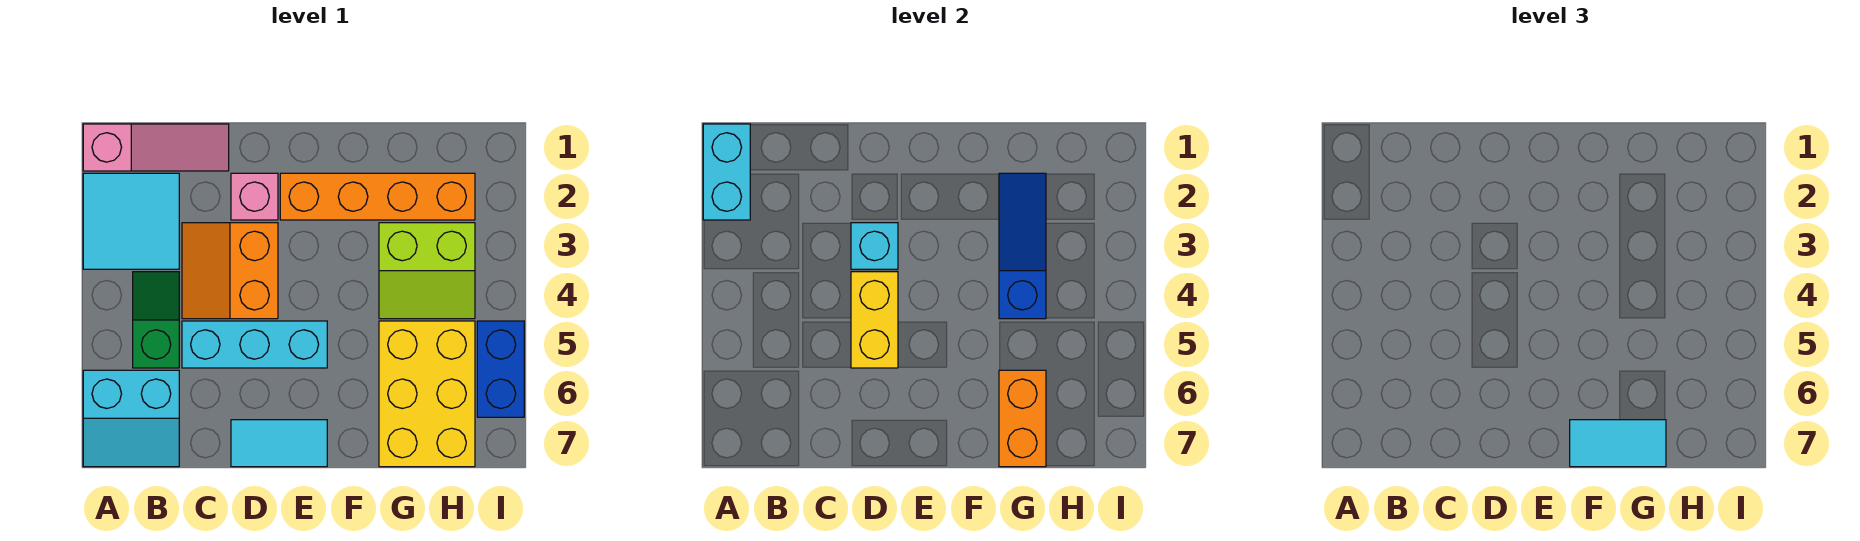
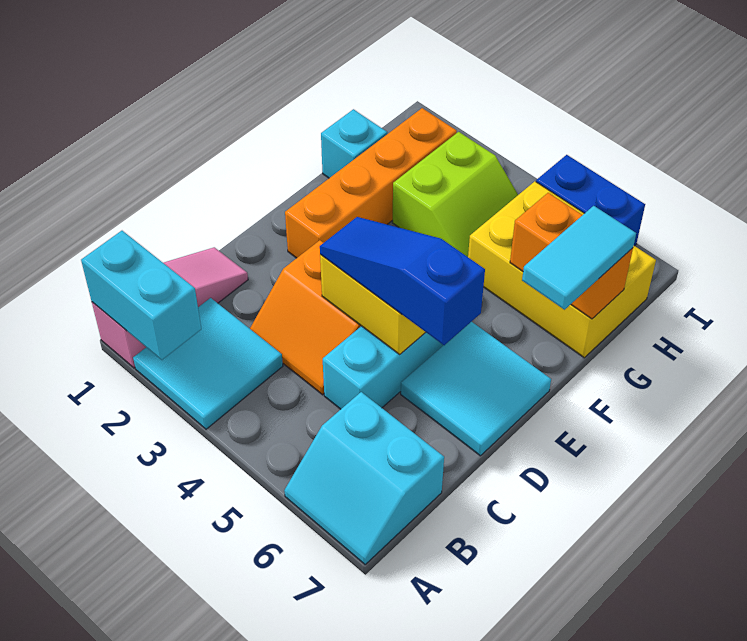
cyan 2x2 slope [83,370,179,467] -> cyan 2x2 slope turned to [284,392,444,564]
green 1x2 slope [133,272,179,368] -> none
pink 1x1 brick [231,173,278,220] -> none
cyan 1x1 brick [851,223,898,269] -> cyan 1x1 brick moved to [321,109,387,178]
cyan 1x2 tile [231,420,327,467] -> cyan 2x2 tile [401,322,551,456]
blue 1x3 slope [999,173,1046,319] -> blue 1x3 slope moved to [320,217,485,345]

